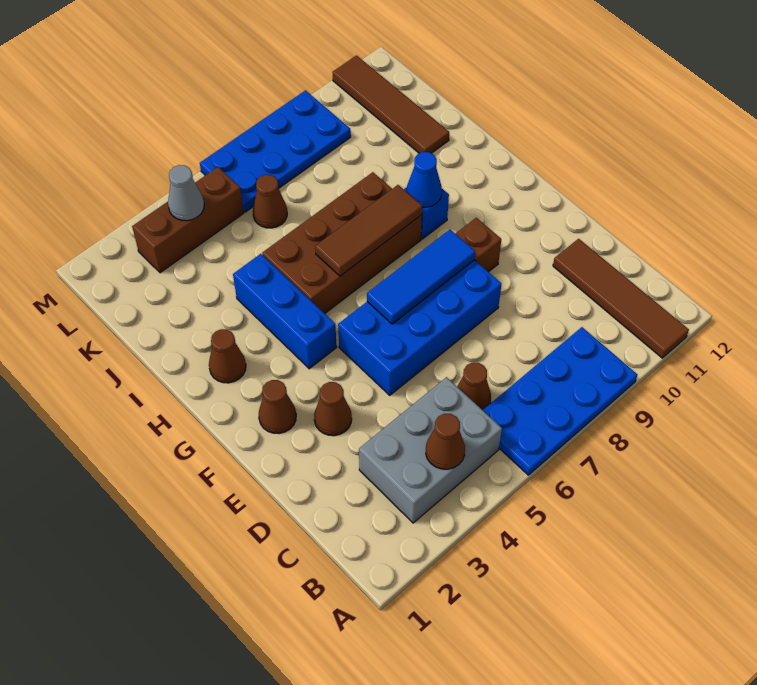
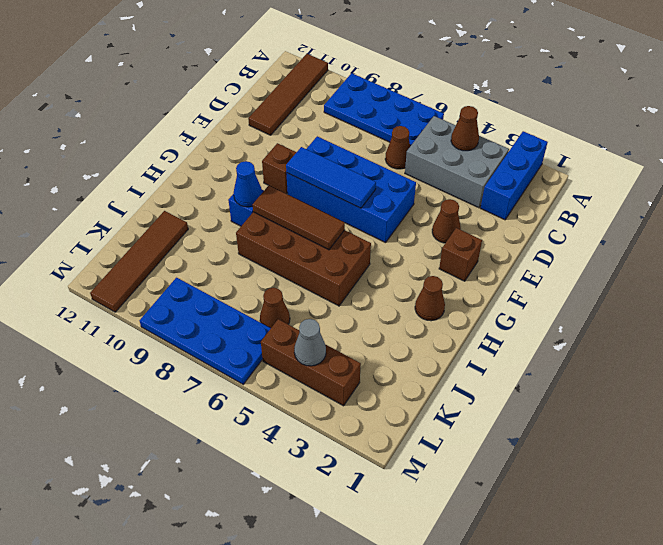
brown 1x1 cone [259,380,296,433] -> brown 1x1 brick [439,228,482,281]
blue 1x3 brick [233,254,337,369] -> blue 1x3 brick moved to [481,131,548,220]

